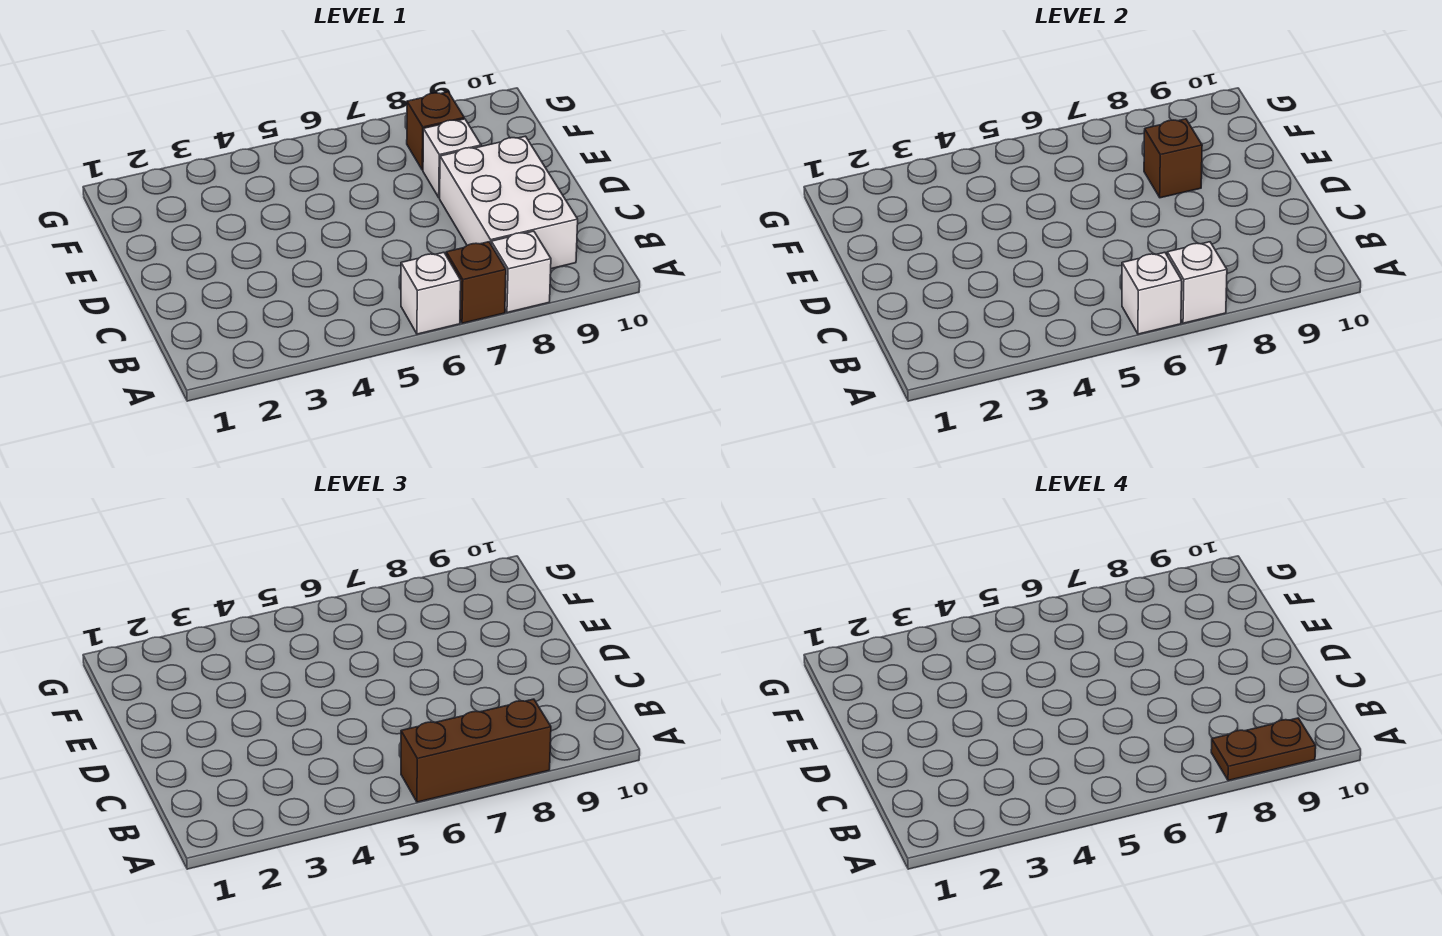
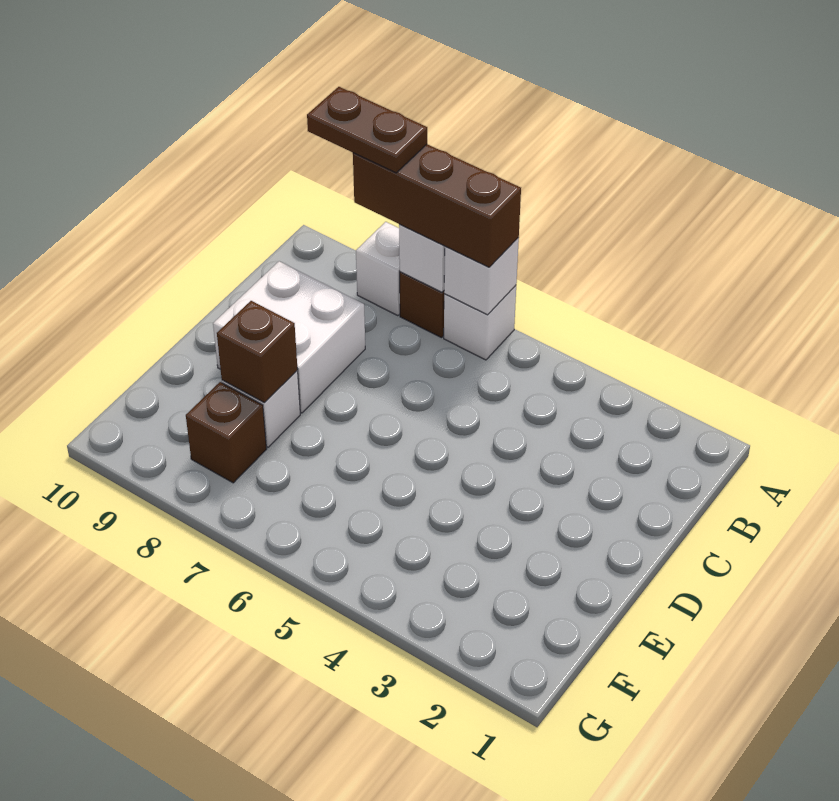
white 2x3 brick [440,136,578,269] -> white 2x2 brick [213,261,365,413]

